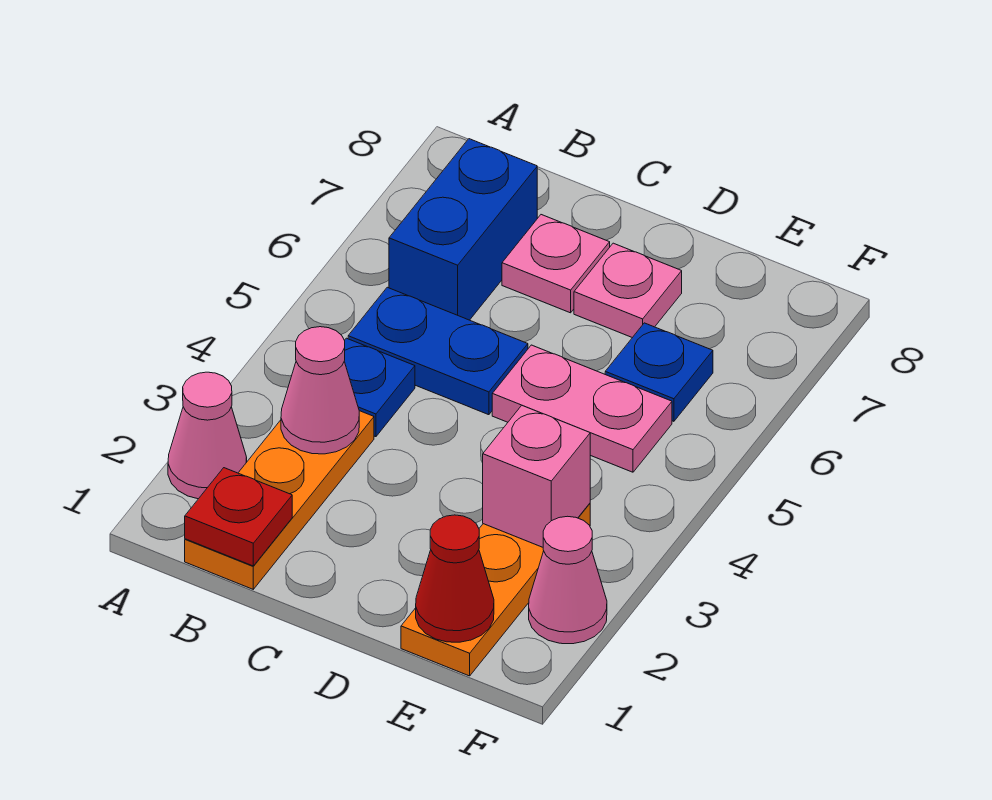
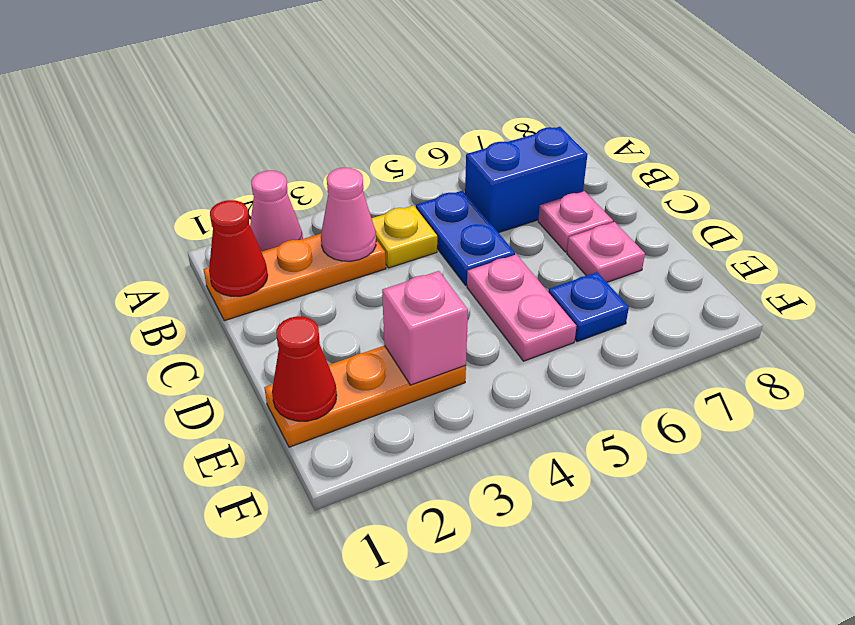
red 1x1 plate [185,468,292,566] -> red 1x1 cone [209,200,268,296]
blue 1x1 plate [344,338,415,437] -> yellow 1x1 plate [372,205,437,268]
pink 1x1 cone [529,516,607,644] -> none

